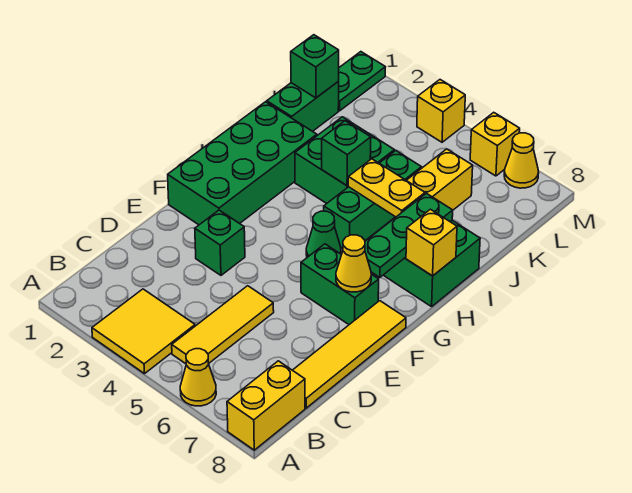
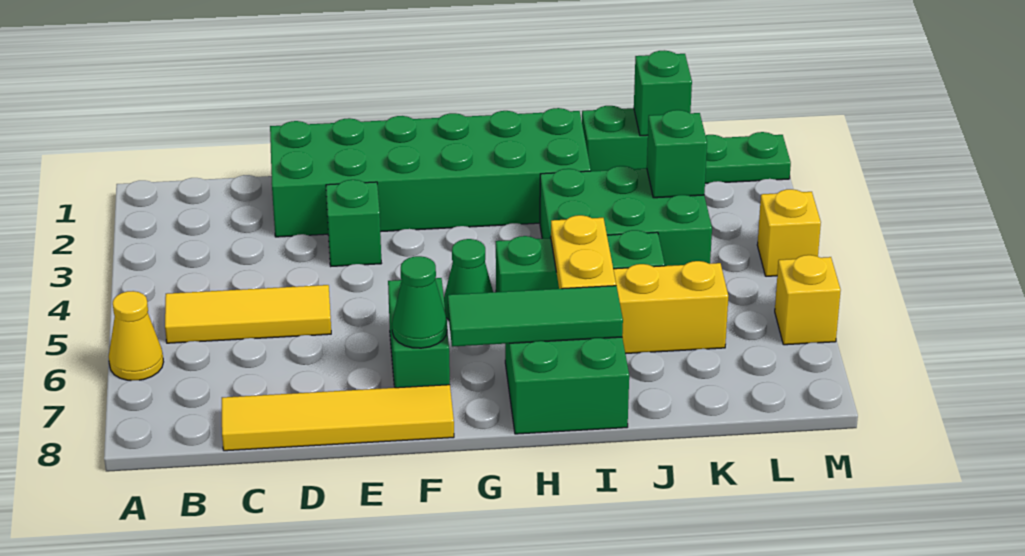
yellow 2x2 tile [92,289,195,374] -> none
yellow 1x2 brick [227,361,305,450] -> none
green 2x4 brick [168,102,317,225] -> green 2x6 brick [270,108,591,237]
yellow 1x1 cone [336,235,371,292] -> green 1x1 cone [392,256,447,348]
green 1x3 plate [365,193,453,278] -> green 1x3 tile [448,286,623,347]
yellow 1x1 brick [406,209,457,276] -> none
green 2x2 brick [295,117,394,203] -> green 2x3 brick [540,166,712,266]
green 1x1 brick [322,121,371,186] -> green 1x1 brick moved to [647,110,707,198]
yellow 1x1 cone [504,133,539,188] -> none

